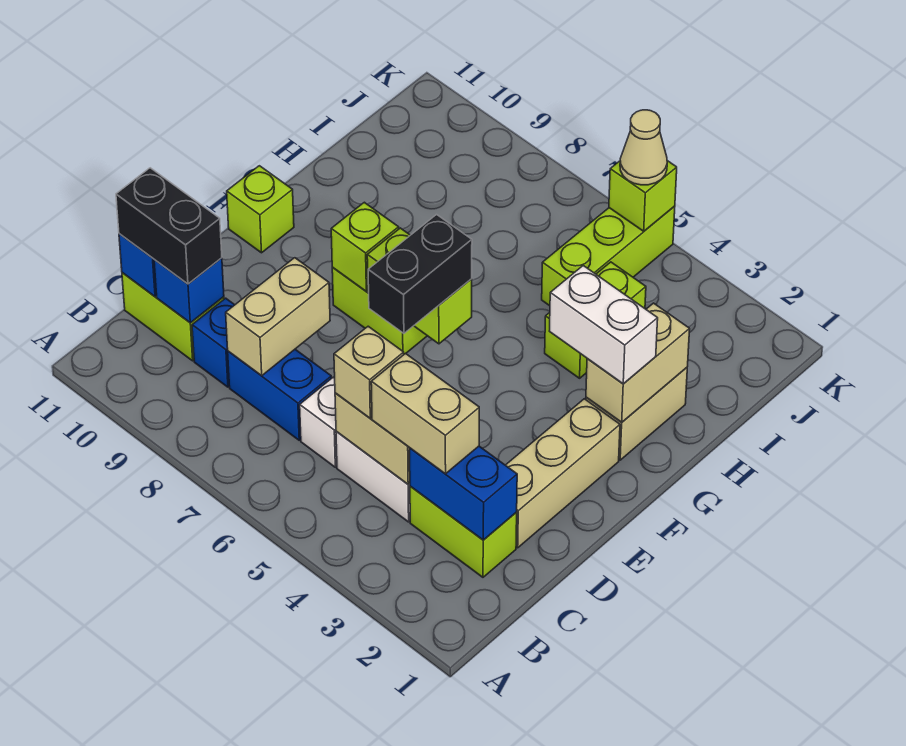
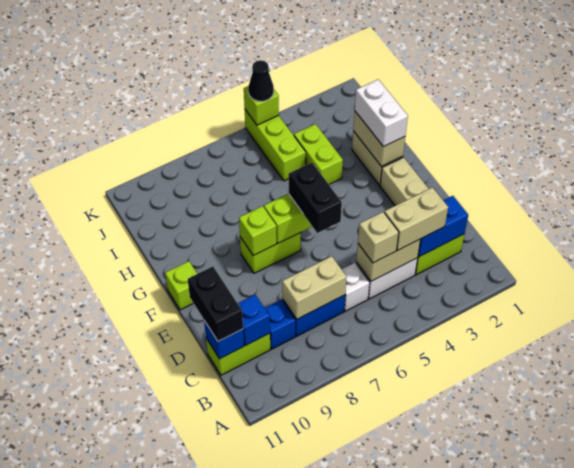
tan 1x2 brick [226,258,330,376] -> tan 1x2 brick turned to [282,256,347,319]
black 1x2 brick [116,168,222,284] -> black 1x2 brick turned to [188,266,243,341]
white 1x2 brick [550,266,658,384] -> white 1x2 brick turned to [355,80,408,147]
tan 1x1 cone [620,110,667,185] -> black 1x1 cone [248,60,274,101]

